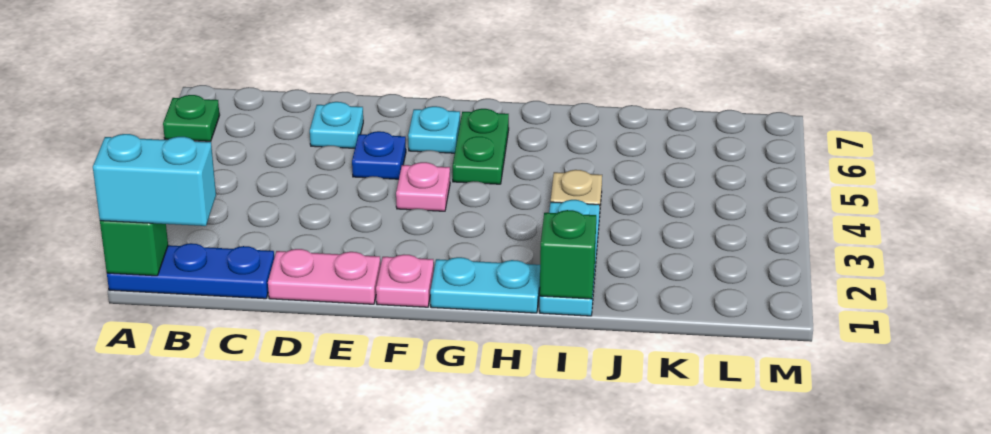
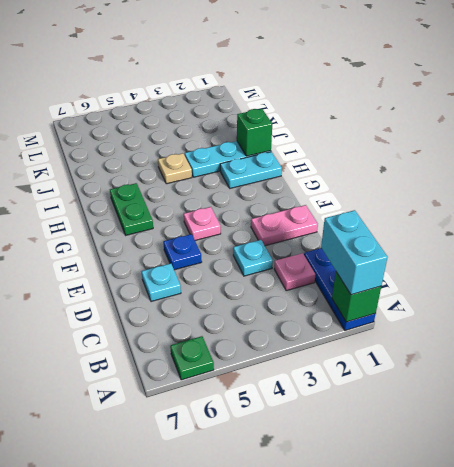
pink 1x2 plate [268,249,380,304] -> pink 1x2 plate turned to [251,205,318,246]
pink 1x1 plate [376,255,434,307] -> pink 1x1 plate moved to [274,253,316,291]
cyan 1x1 plate [408,106,460,153] -> cyan 1x1 plate moved to [233,240,273,276]
cyan 1x2 plate [430,257,540,313] -> cyan 1x2 plate turned to [220,152,282,188]
green 1x2 plate [453,109,509,184] -> green 1x2 plate turned to [110,183,153,235]

